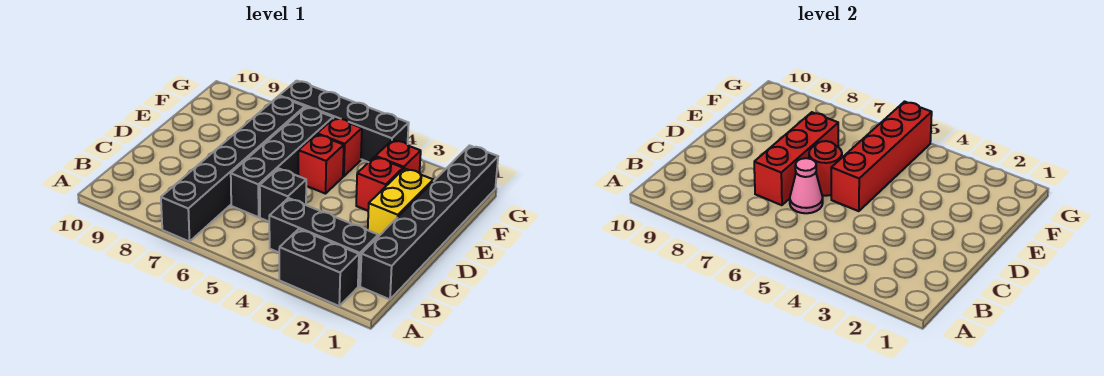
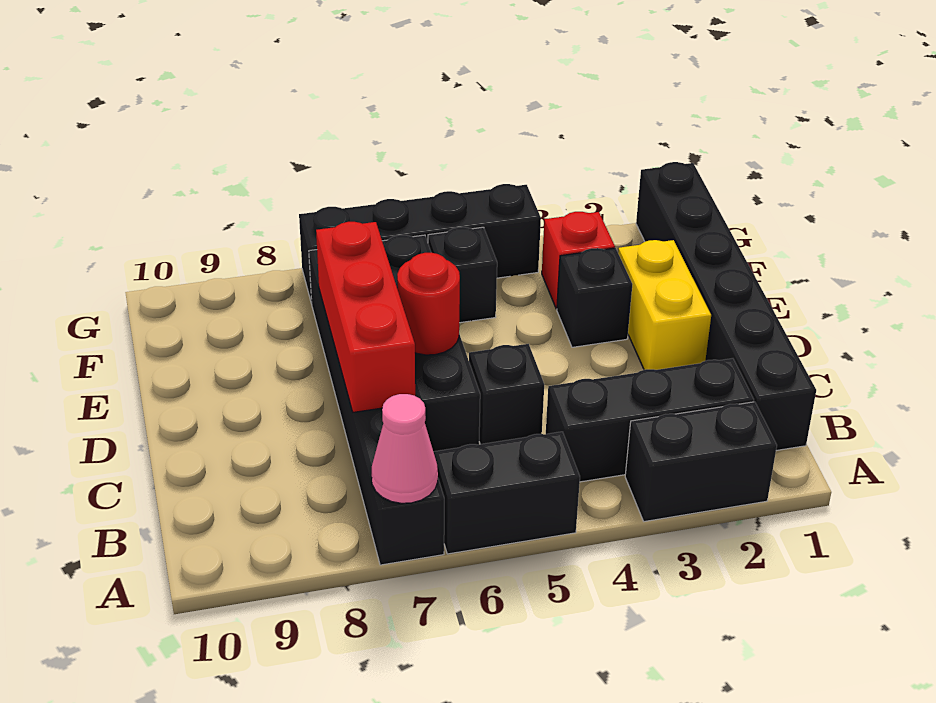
none -> black 1x2 brick [434,432,580,554]
pink 1x1 cone [790,158,823,213] -> pink 1x1 cone moved to [372,394,438,503]
red 1x4 brick [831,102,932,211] -> none
red 1x1 brick [356,157,403,211] -> black 1x1 brick [557,248,632,347]
red 1x1 brick [298,134,344,194] -> none
red 1x1 brick [317,118,362,176] -> black 1x1 brick [428,227,497,323]

